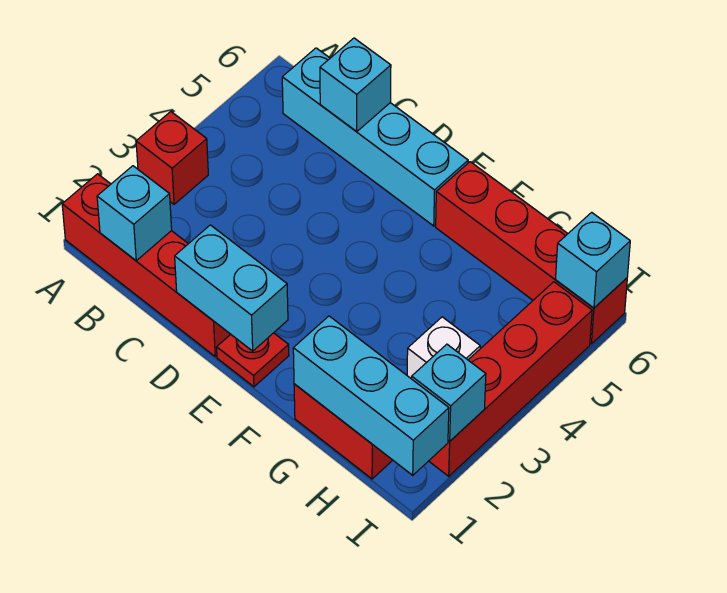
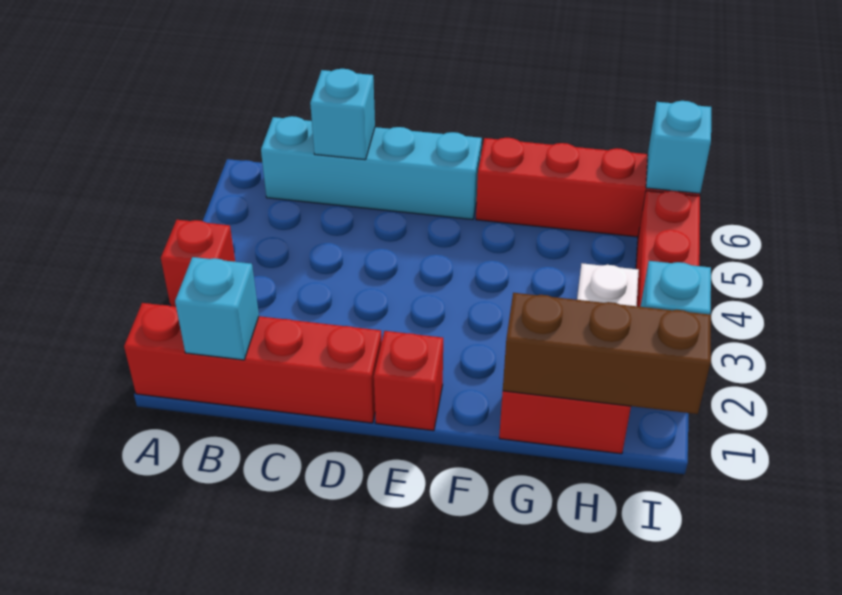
cyan 1x2 brick [175,225,288,351] -> none
red 1x1 plate [217,333,289,387] -> red 1x1 brick [374,331,443,431]
cyan 1x3 brick [293,316,449,475] -> brown 1x3 brick [503,293,711,414]

